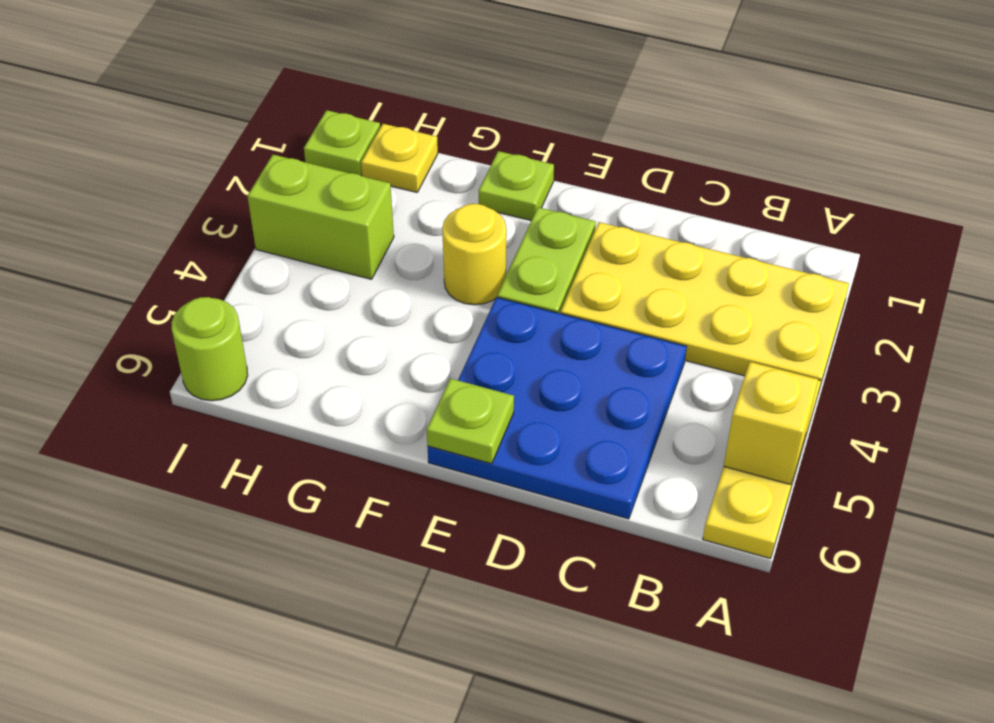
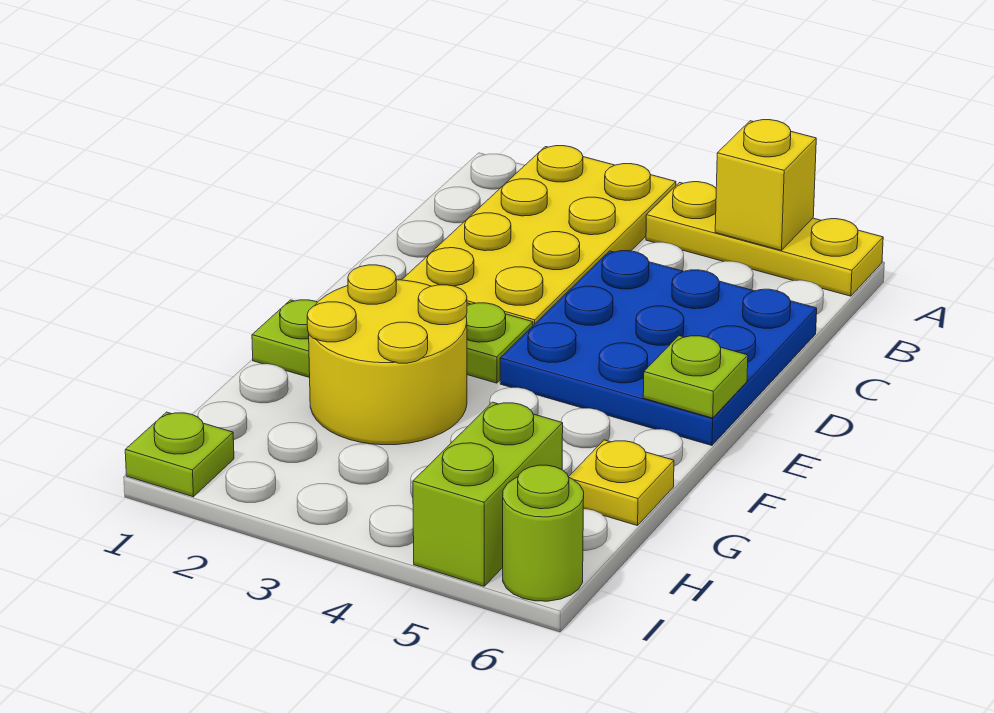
yellow 1x1 round brick [442,204,506,305] -> yellow 2x2 round brick [307,265,467,445]
yellow 1x1 plate [361,124,438,192] -> yellow 1x1 plate moved to [569,440,674,526]
lime 1x2 brick [247,155,394,279] -> lime 1x2 brick moved to [413,402,563,586]

